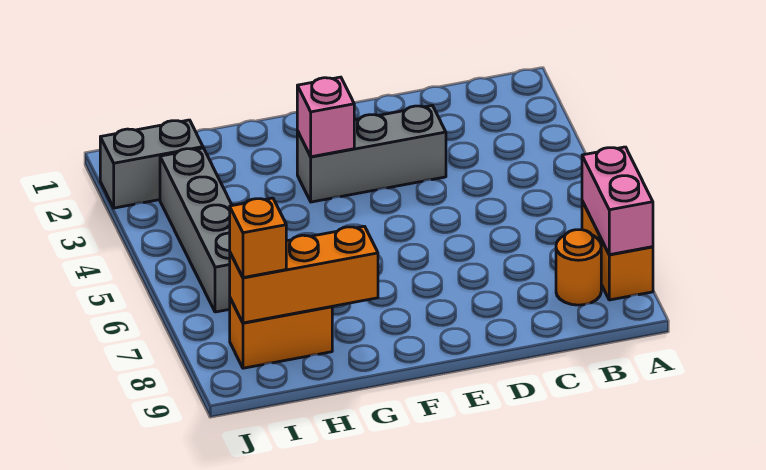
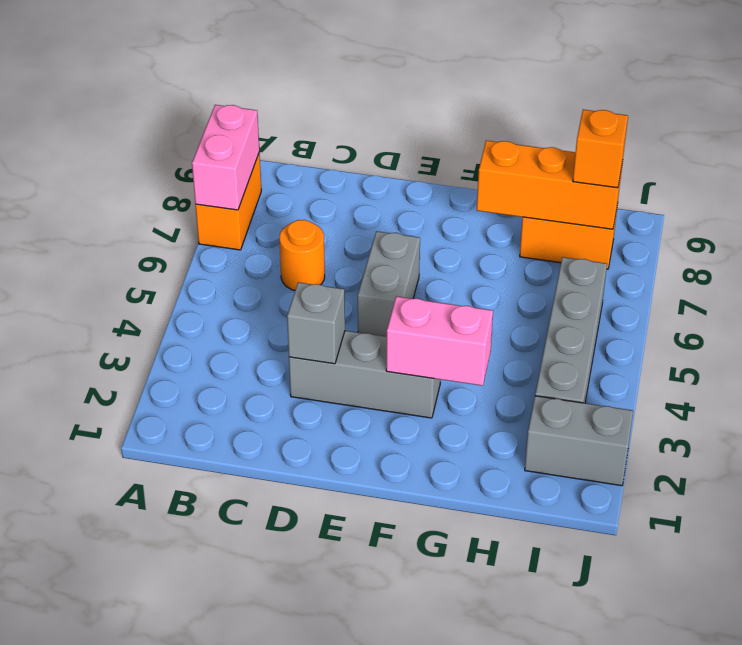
orange 1x1 round brick [556,230,601,305] -> orange 1x1 round brick moved to [279,220,325,290]
none -> grey 1x1 brick [287,282,345,364]
none -> grey 1x2 brick [358,231,420,337]
pink 1x1 brick [297,77,354,157] -> pink 1x2 brick [386,296,493,386]

